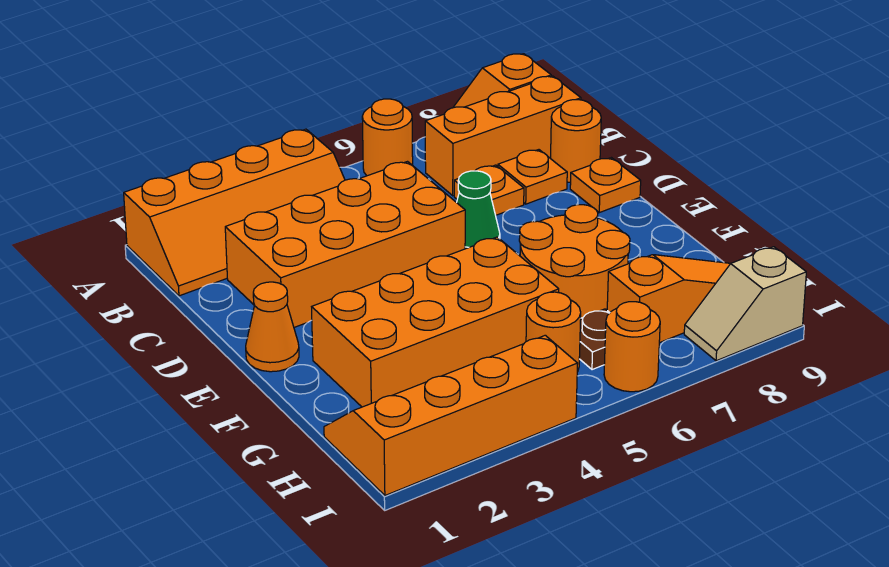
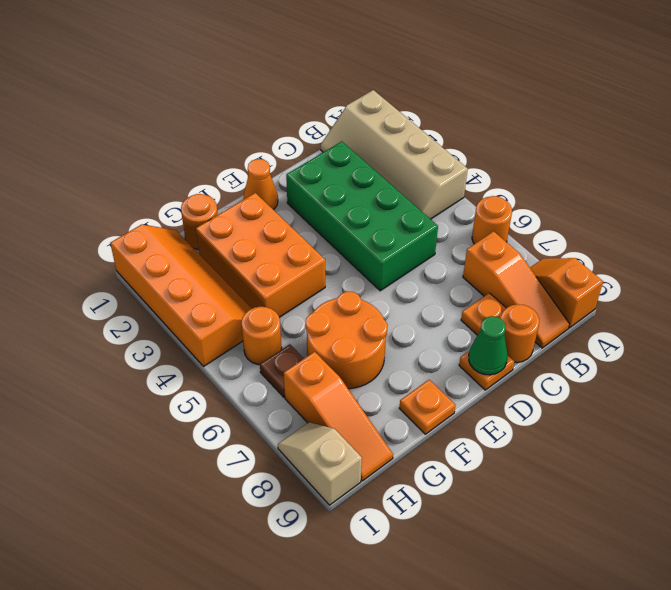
orange 2x4 slope [124,129,345,296] -> tan 2x4 slope [321,90,468,219]
orange 1x3 brick [425,76,581,196] -> orange 1x3 slope [463,231,570,348]
orange 2x4 brick [225,162,465,327] -> green 2x4 brick [286,141,438,291]
orange 1x1 plate [454,165,524,215] -> orange 1x1 plate moved to [399,380,455,434]
green 1x1 cone [456,171,500,249] -> green 1x1 cone moved to [469,316,507,375]
orange 2x4 brick [312,237,559,407] -> orange 2x3 brick [196,193,325,317]
orange 1x1 round brick [604,302,660,392] -> orange 1x1 round brick moved to [181,194,218,250]

